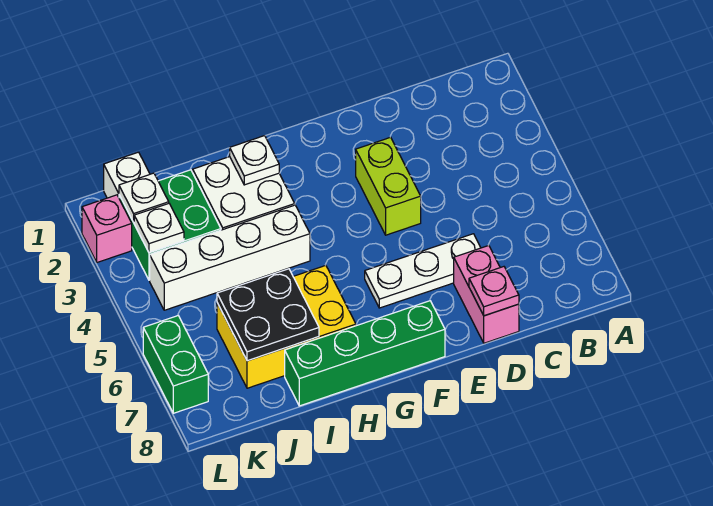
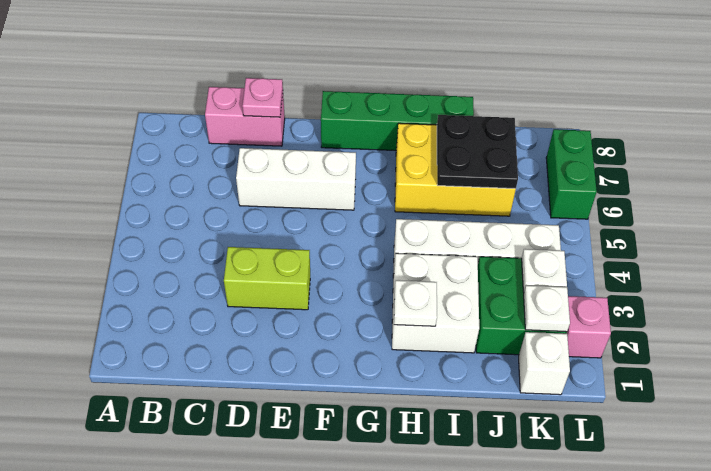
white 1x3 plate [365,234,481,308] -> white 1x3 brick [236,148,356,210]
pink 1x2 brick [454,245,519,343] -> pink 1x2 brick turned to [205,87,285,146]
lime 1x2 brick [356,137,421,235] -> lime 1x2 brick turned to [224,247,310,310]

